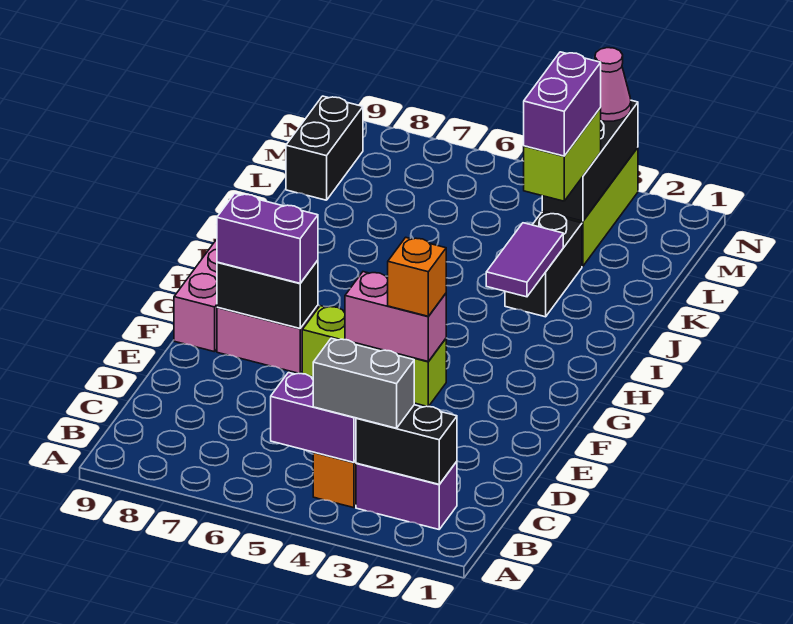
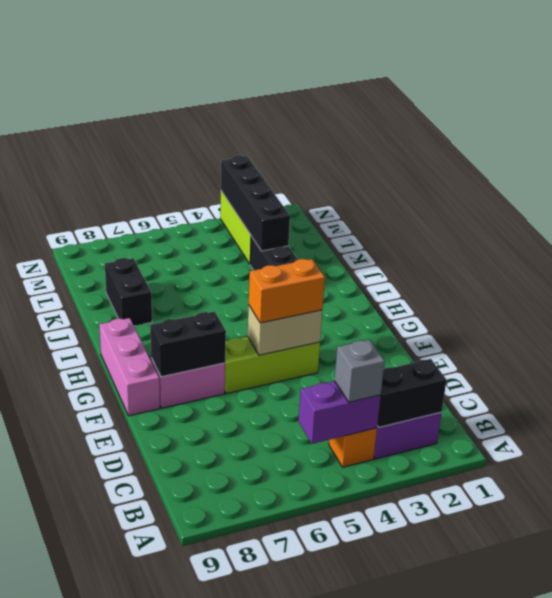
grey 1x2 brick [313,338,414,428] -> grey 1x1 brick [334,340,385,402]
pink 1x2 brick [345,272,446,361] -> tan 1x2 brick [248,306,322,355]
orange 1x1 brick [388,237,446,316] -> orange 1x2 brick [249,259,325,323]
purple 1x2 brick [217,194,318,283] -> none
purple 1x2 tile [486,223,563,297] -> none
lime 1x2 brick [524,108,601,201] -> none
purple 1x2 brick [524,52,601,156] -> none
black 1x3 brick [542,100,638,221] -> black 1x4 brick [221,155,290,251]
black 1x2 brick [286,96,363,200] -> black 1x2 brick moved to [105,258,152,326]
pink 1x1 cone [595,48,631,121] -> none

